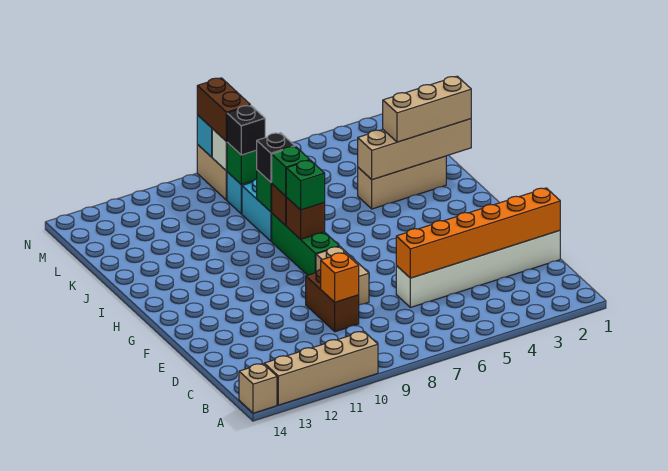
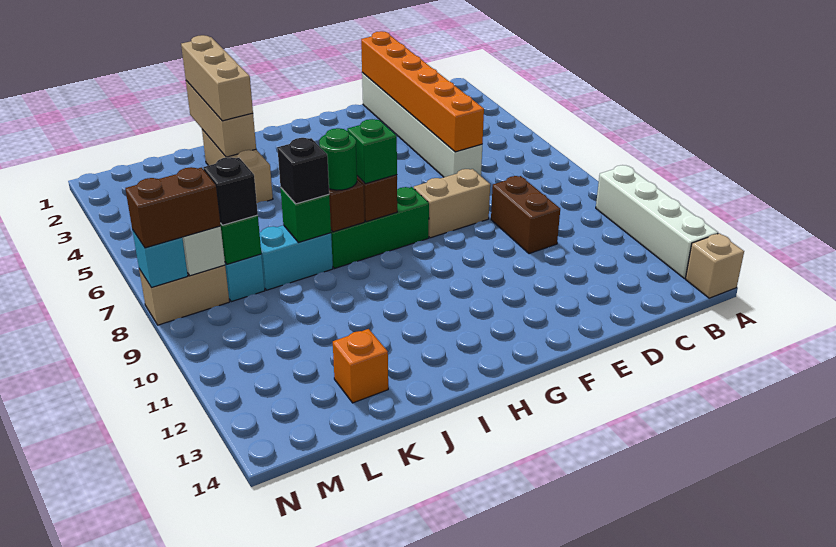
tan 1x4 brick [264,331,378,405] -> white 1x4 brick [596,165,718,278]
brown 1x2 brick [306,269,359,332] -> brown 1x2 brick turned to [491,176,560,254]
orange 1x1 brick [321,253,359,302] -> orange 1x1 brick moved to [333,329,388,403]
green 1x1 brick [271,147,309,196] -> green 1x1 round brick [319,128,357,190]
tan 1x4 brick [358,119,471,180] -> tan 1x3 brick [186,81,256,157]

